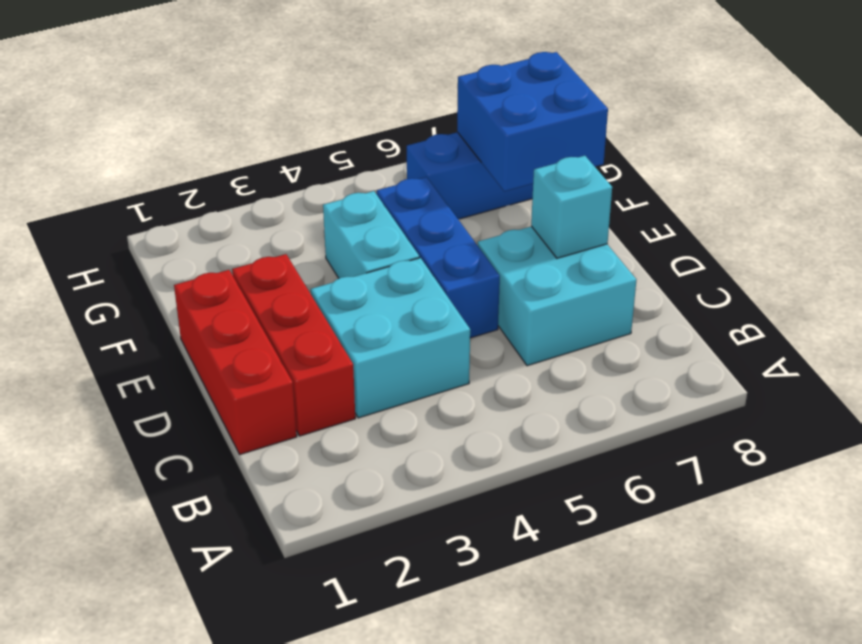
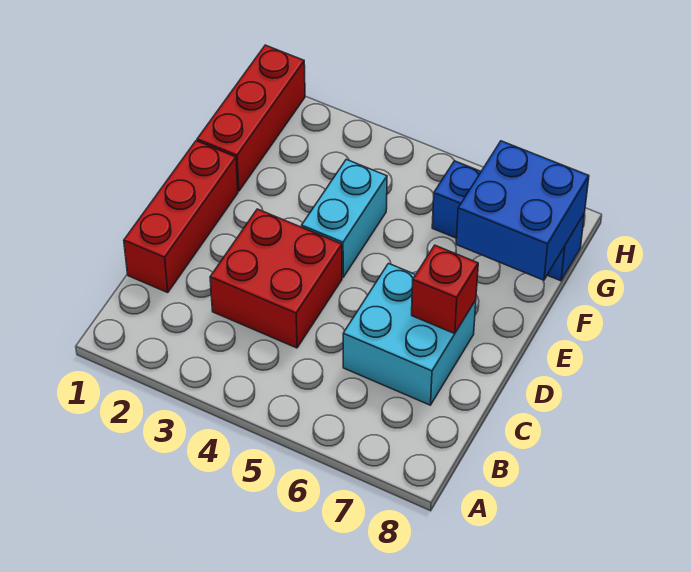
red 1x3 brick [232,254,355,436] -> red 1x3 brick moved to [197,45,305,191]
cyan 2x2 brick [311,258,470,418] -> red 2x2 brick [210,209,342,348]
blue 1x3 brick [377,177,500,338] -> none
cyan 1x1 brick [531,156,612,258] -> red 1x1 brick [412,245,478,333]

